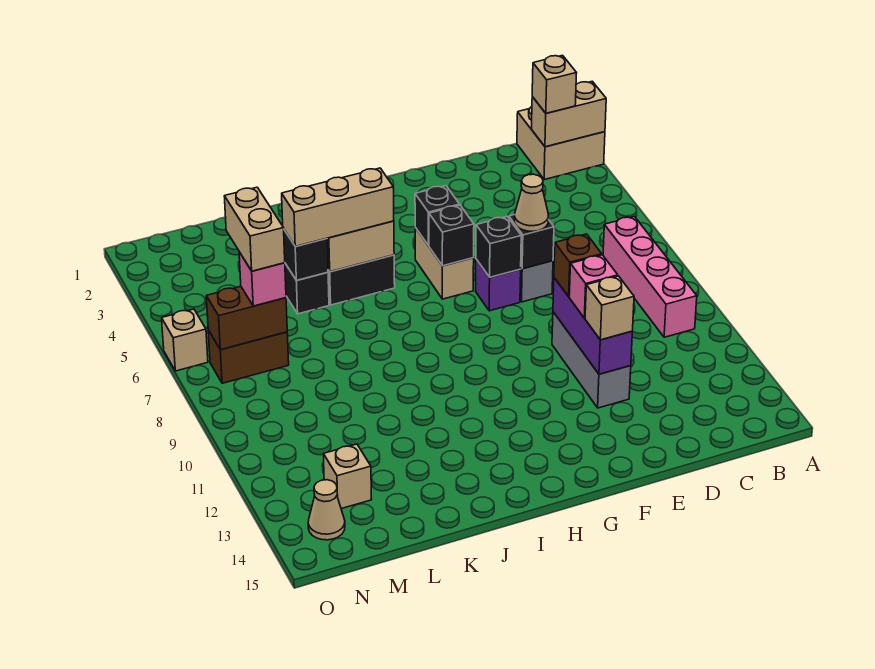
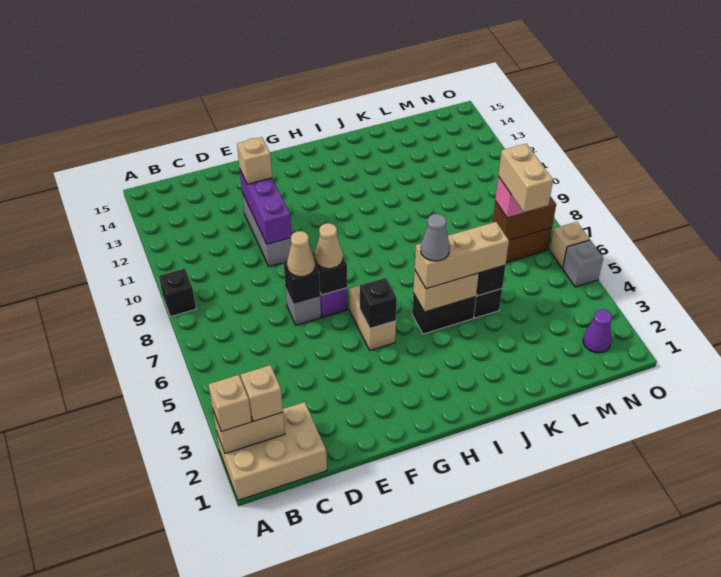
tan 2x2 brick [517,107,605,180] -> tan 2x3 brick [216,402,327,500]
pink 1x4 brick [603,216,697,337] -> none
brown 1x1 brick [554,234,602,297] -> none
pink 1x1 brick [569,255,618,318] -> none
black 1x1 brick [429,205,474,266] -> black 1x1 brick moved to [159,268,196,317]
none -> grey 1x1 cone [421,214,450,261]
tan 1x1 brick [323,444,372,509] -> tan 1x1 brick moved to [208,375,252,432]
none -> purple 1x1 cone [583,309,612,353]
tan 1x1 cone [308,480,345,540] -> tan 1x1 cone moved to [315,223,343,269]
none -> grey 1x1 brick [563,240,603,287]

